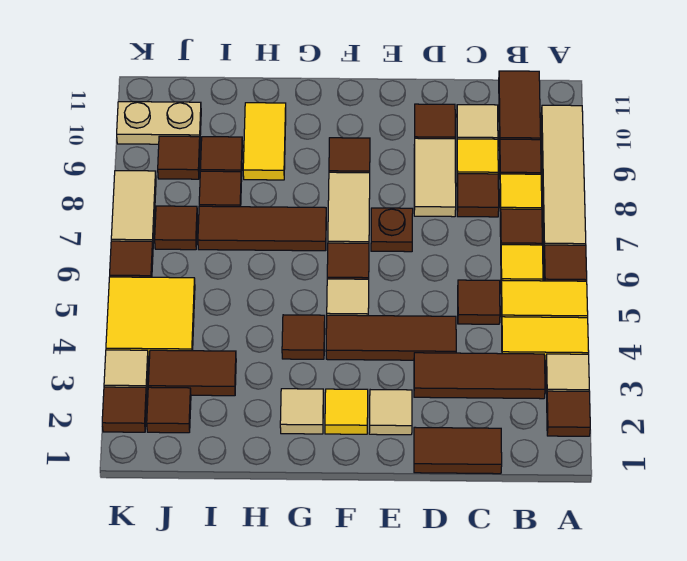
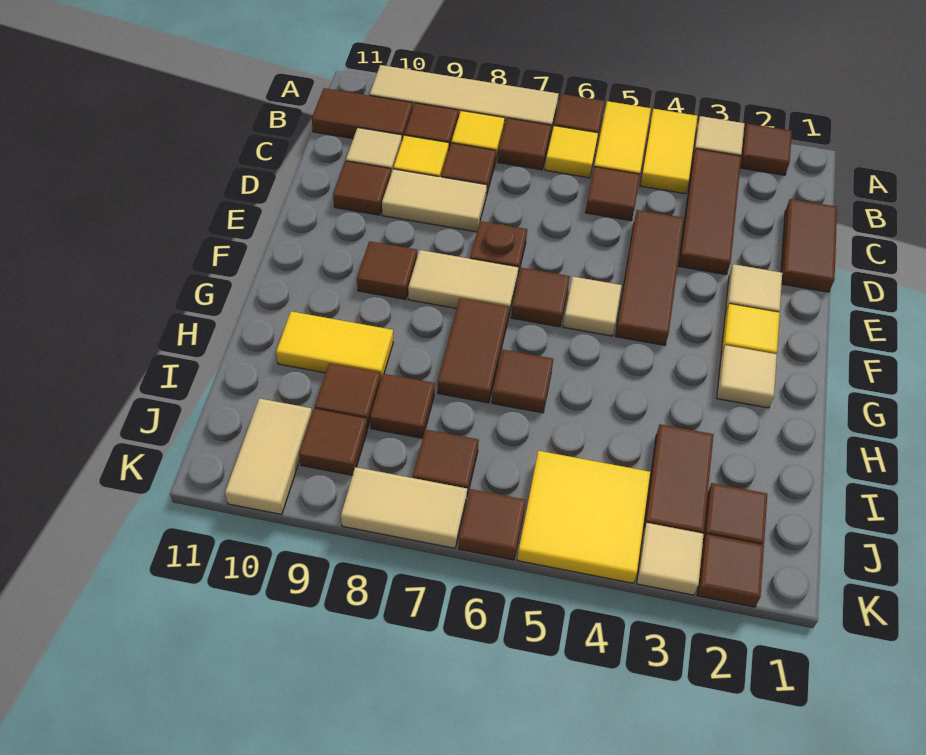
brown 1x1 tile [282,315,325,359] -> brown 1x1 tile moved to [492,349,553,413]
brown 1x3 tile [198,206,326,251] -> brown 1x2 tile [438,298,509,403]
tan 1x2 plate [117,102,201,144] -> tan 1x2 tile [225,398,312,515]

